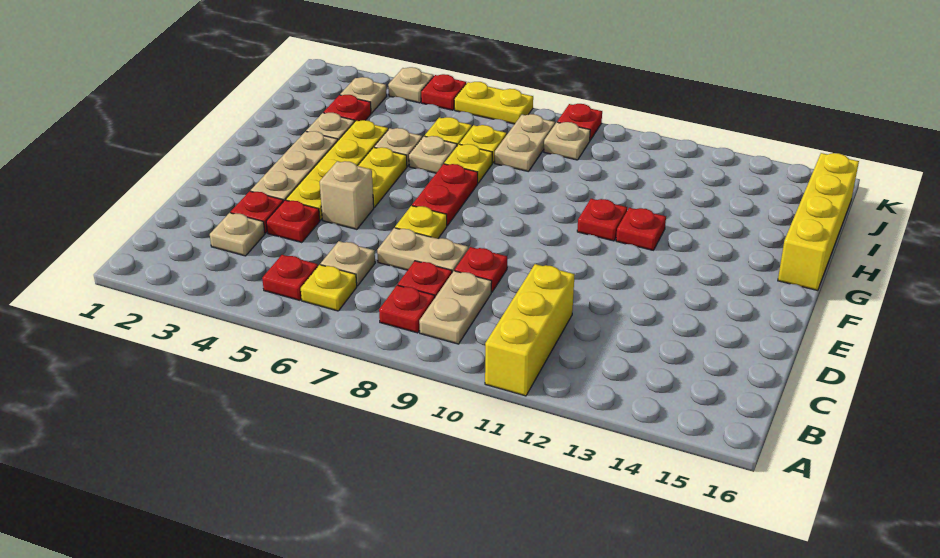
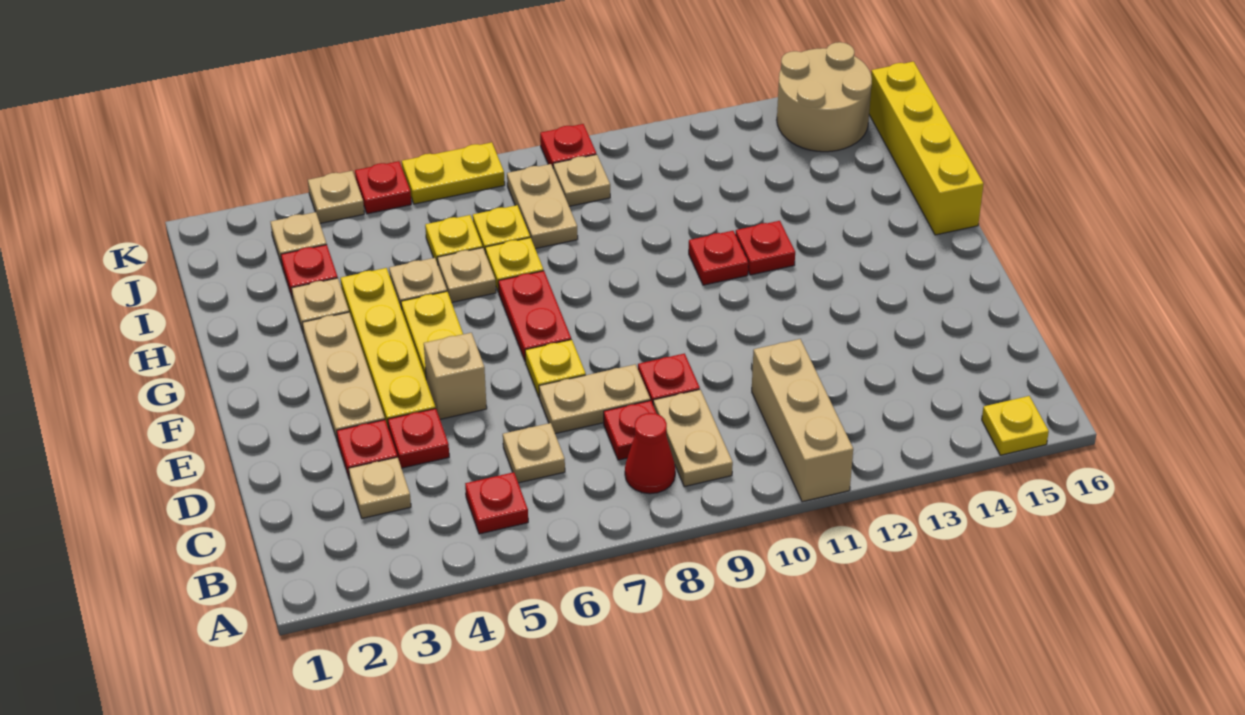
yellow 1x3 brick [485,264,575,396] -> tan 1x3 brick [752,339,853,502]
yellow 1x1 plate [301,265,357,311] -> yellow 1x1 plate moved to [982,396,1049,455]
red 1x1 plate [379,285,435,333] -> red 1x1 cone [625,413,675,494]
none -> tan 2x2 round brick [777,42,872,152]

